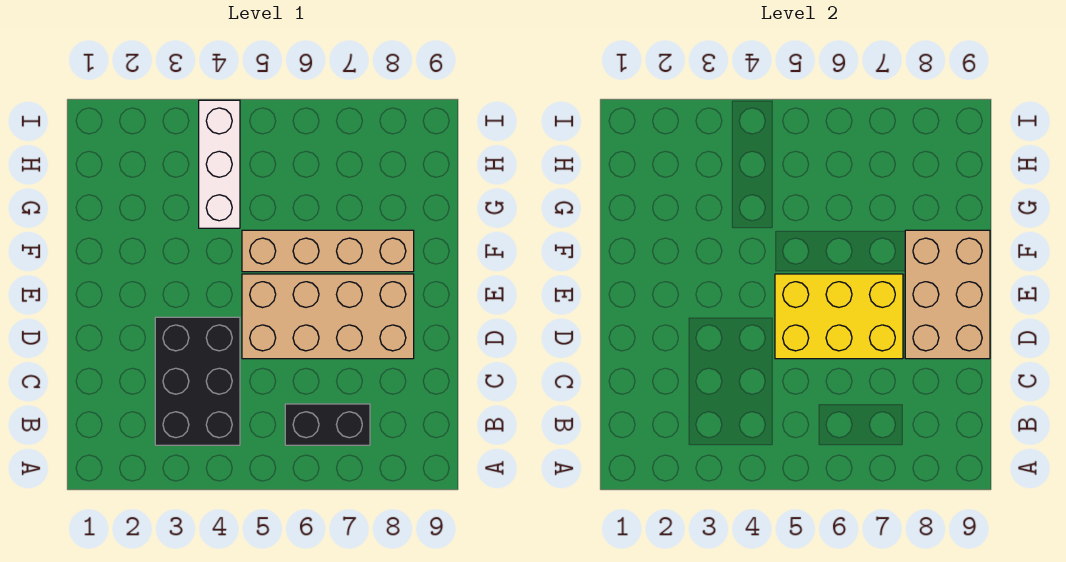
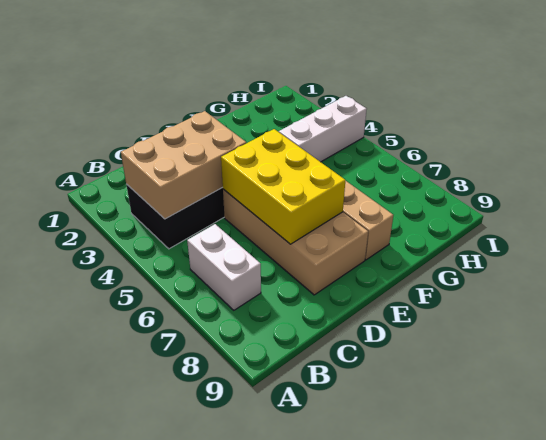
black 1x2 brick [285,404,370,445] -> white 1x2 brick [187,224,261,310]
tan 2x3 brick [905,230,990,359] -> tan 2x3 brick moved to [121,111,246,219]

